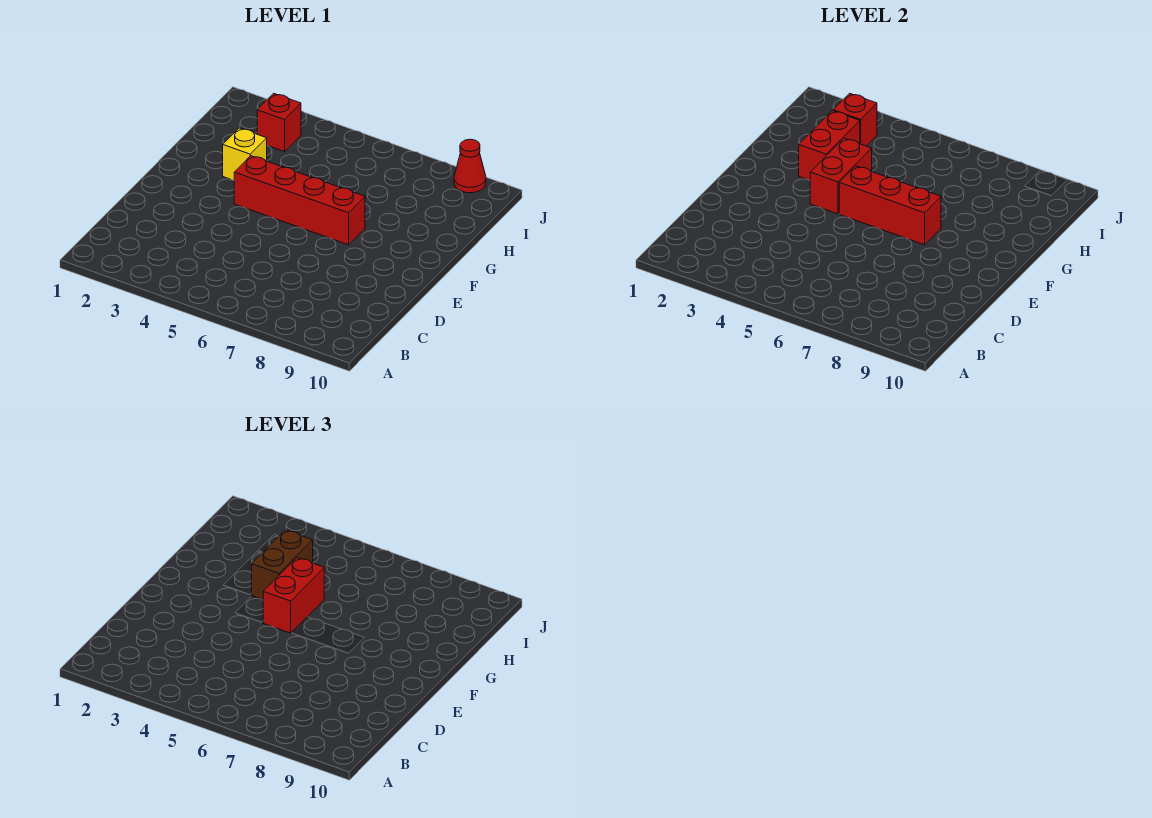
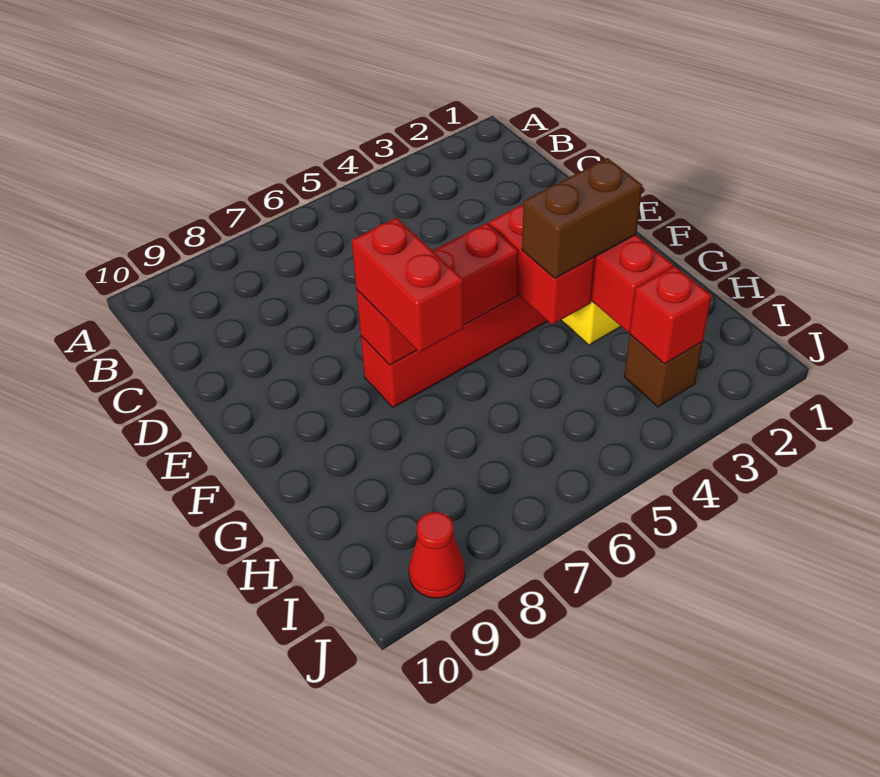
red 1x2 brick [263,558,324,633] -> red 1x2 brick moved to [352,218,464,352]
brown 1x2 brick [252,530,313,599] -> brown 1x2 brick turned to [522,158,642,278]
red 1x1 brick [257,93,301,151] -> brown 1x1 brick [624,335,703,407]

